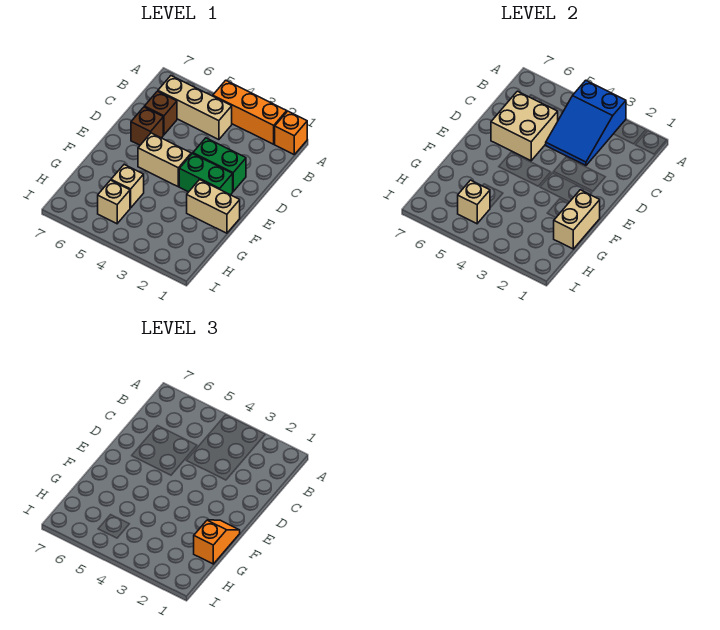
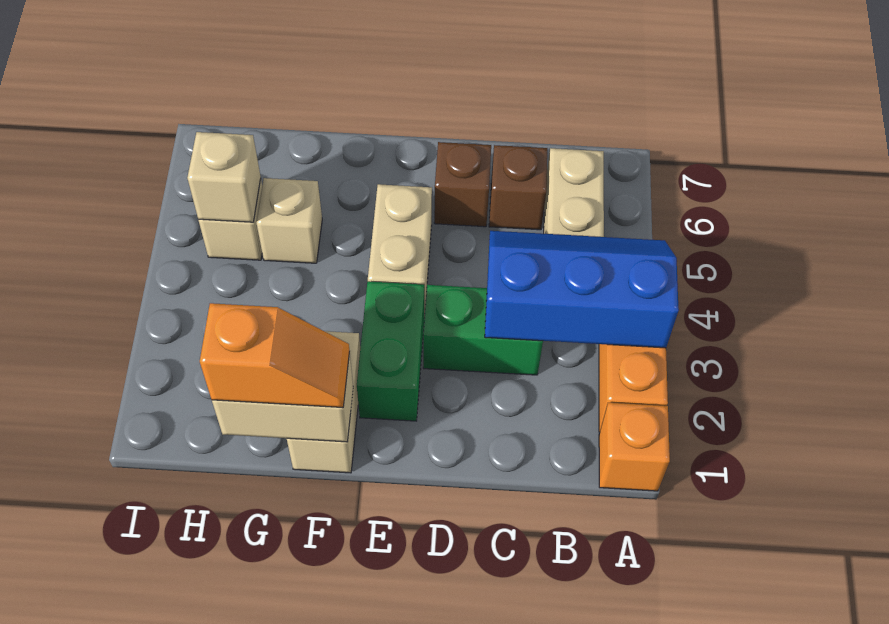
blue 2x3 slope [546,80,626,165] -> blue 2x3 slope turned to [485,231,679,348]
tan 2x2 brick [491,91,558,161] -> none
green 1x2 brick [193,138,246,191] -> green 1x2 brick turned to [423,285,543,375]

